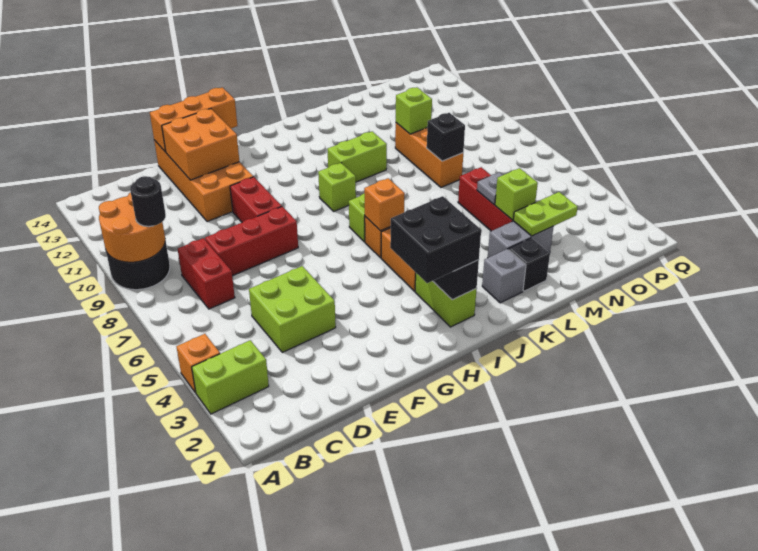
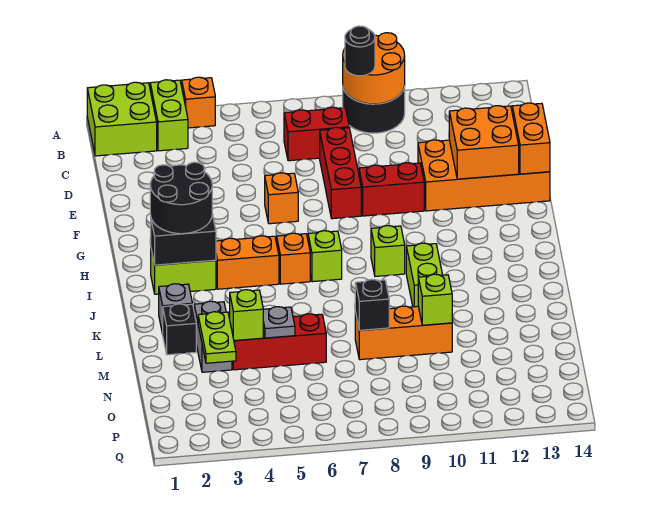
lime 2x2 brick [249,266,336,352] -> lime 2x2 brick moved to [87,82,157,156]
orange 1x3 brick [150,87,237,152] -> orange 1x2 brick [512,103,550,174]
black 2x2 brick [390,196,481,283] -> black 2x2 round brick [150,162,212,234]
orange 1x1 brick [364,178,405,231] -> orange 1x1 brick moved to [265,173,298,224]

